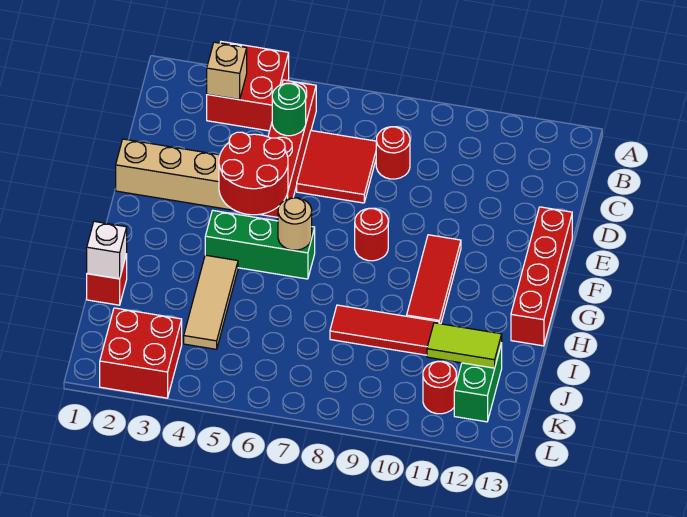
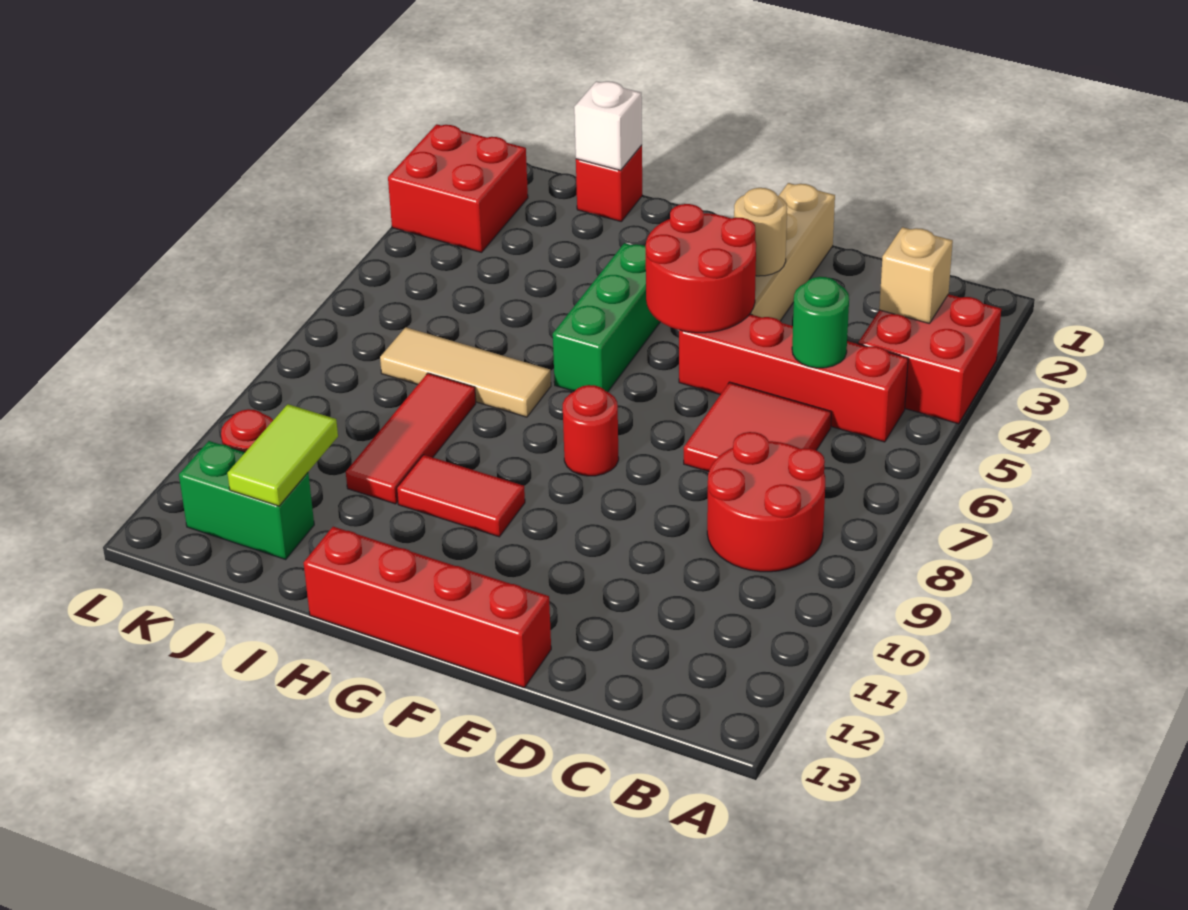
red 1x1 round brick [376,127,410,179] -> red 2x2 round brick [707,432,825,572]
red 1x3 tile [407,235,461,324] -> red 1x2 tile [397,455,525,537]
tan 1x1 round brick [278,198,312,250] -> tan 1x1 round brick moved to [734,188,787,276]
tan 1x3 tile [184,255,238,349] -> tan 1x3 tile moved to [380,327,551,417]

